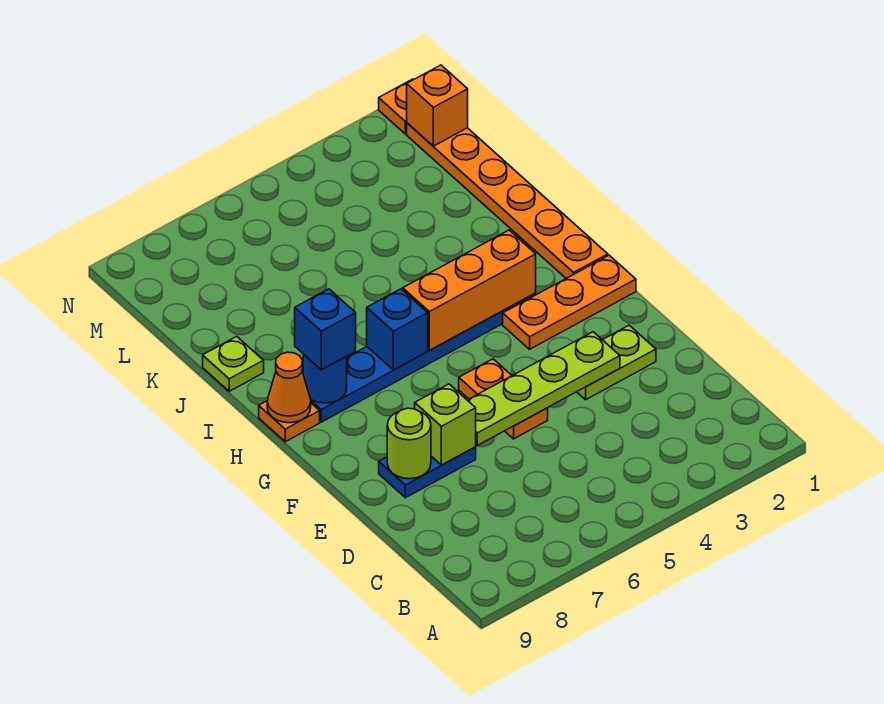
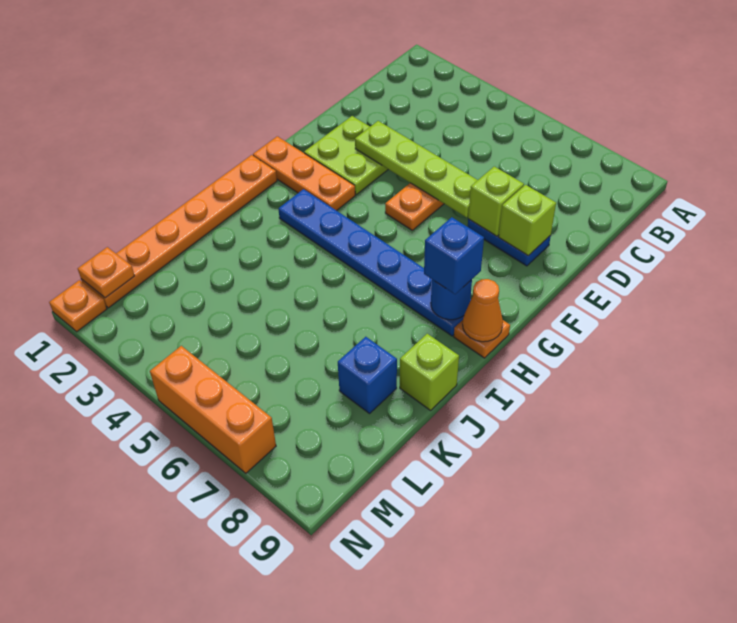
lime 1x2 plate [577,325,656,400] -> lime 2x2 plate [304,116,388,195]
lime 1x1 round brick [387,408,431,479] -> lime 1x1 brick [499,185,556,255]
orange 1x3 brick [403,230,536,350] -> orange 1x3 brick moved to [150,346,276,473]
blue 1x1 brick [367,289,428,370] -> blue 1x1 brick moved to [338,337,397,414]
lime 1x1 plate [203,336,264,391] -> lime 1x1 brick [400,334,459,410]
orange 1x1 brick [407,65,468,146] -> orange 1x1 plate [78,247,135,298]

